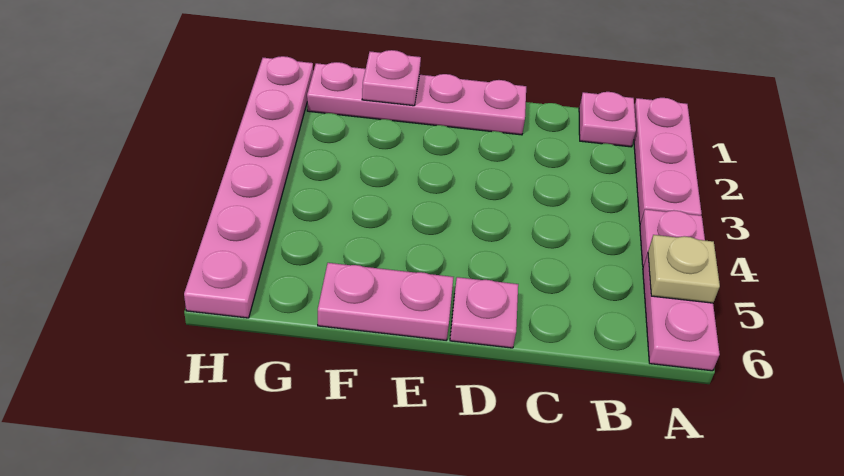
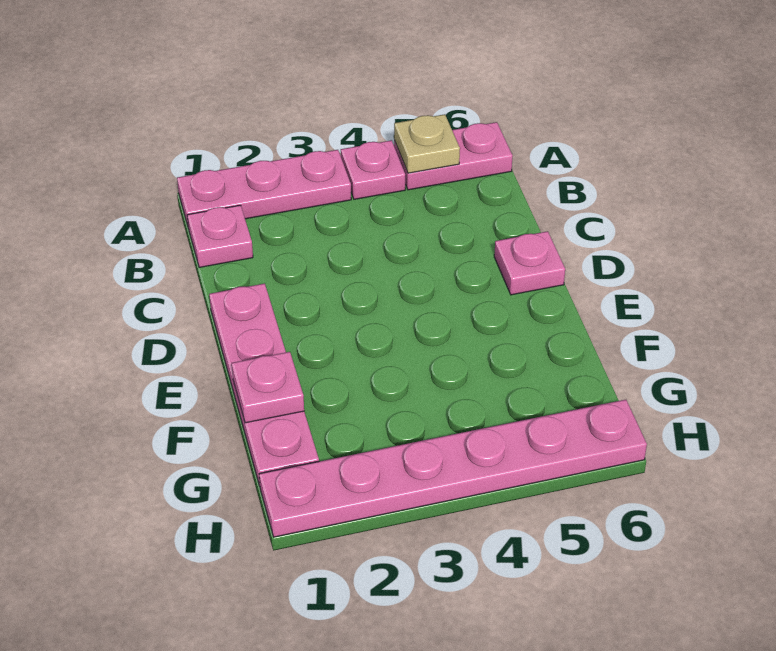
pink 1x2 plate [318,263,453,340] -> none

